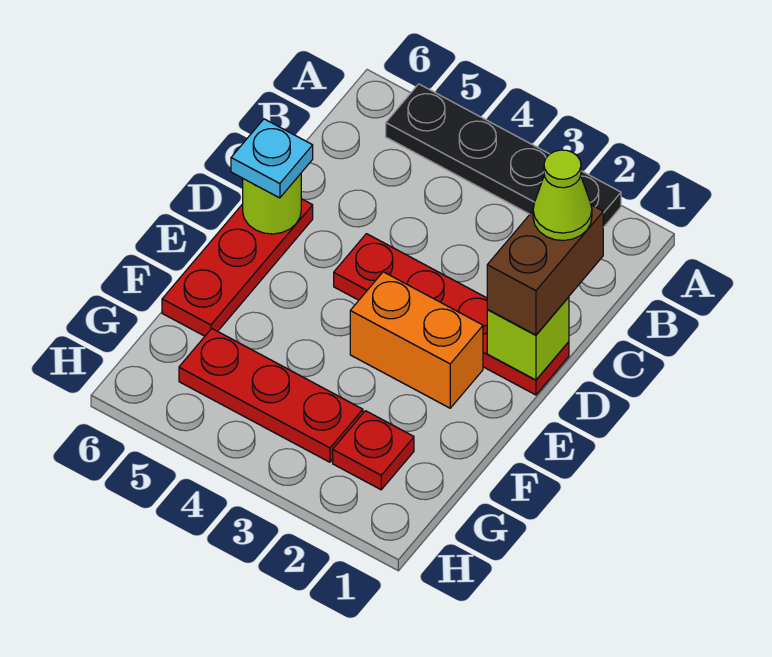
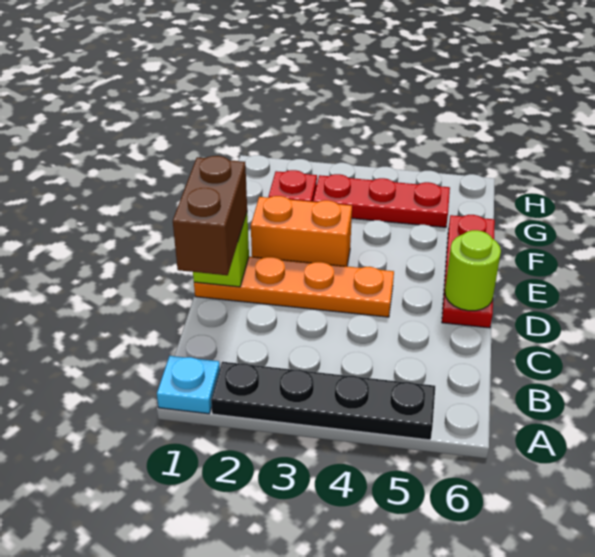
lime 1x1 cone [533,150,592,240] -> none
red 1x4 plate [334,234,569,395] -> orange 1x4 plate [194,257,394,317]
cyan 1x1 plate [231,119,313,198] -> cyan 1x1 plate moved to [157,356,220,414]

